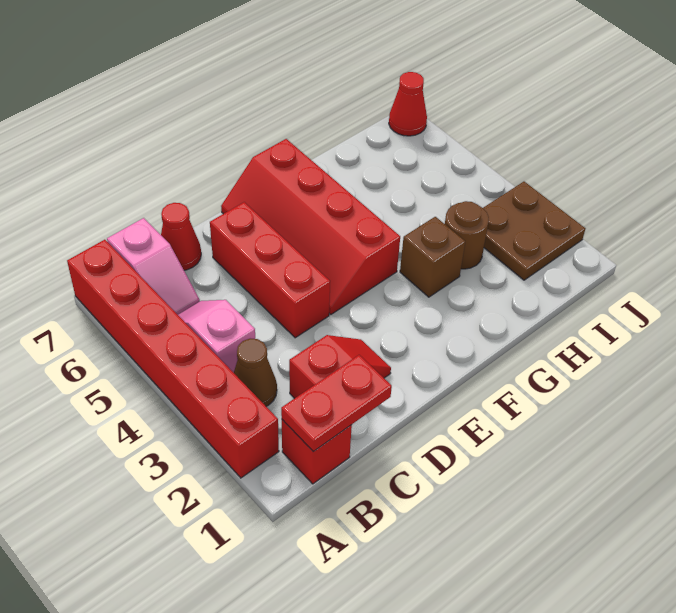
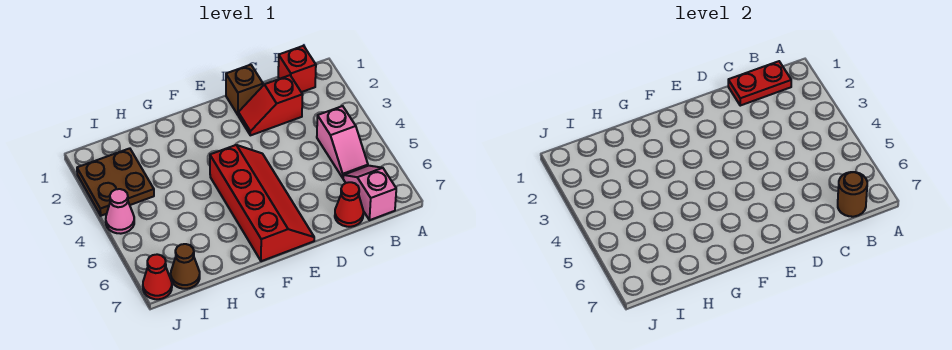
red 1x6 brick [67,240,279,478] -> none
brown 1x1 cone [234,339,277,406] -> brown 1x1 cone moved to [171,244,200,289]
red 1x3 brick [210,202,330,338] -> none
brown 1x1 brick [400,217,465,297] -> brown 1x1 brick moved to [226,65,263,115]
brown 1x1 round brick [445,201,489,269] -> brown 1x1 round brick moved to [838,172,867,217]
none -> pink 1x1 cone [106,189,134,234]

